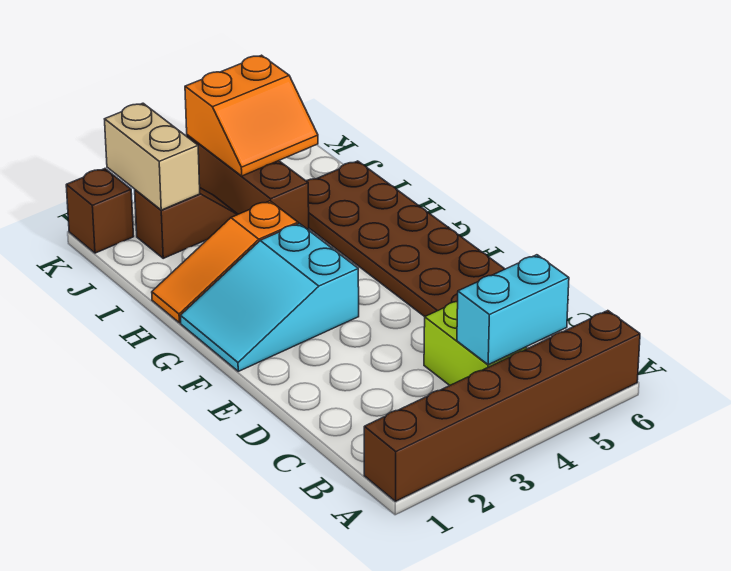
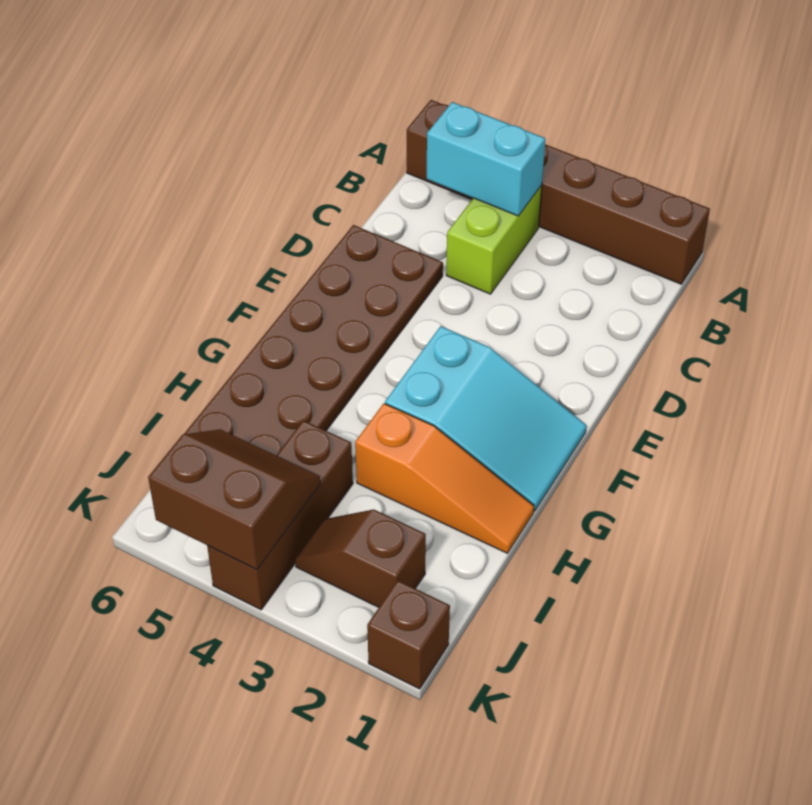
tan 1x2 brick [105,103,200,210] -> none
orange 2x2 slope [185,55,318,176] -> brown 2x2 slope [148,429,320,570]

